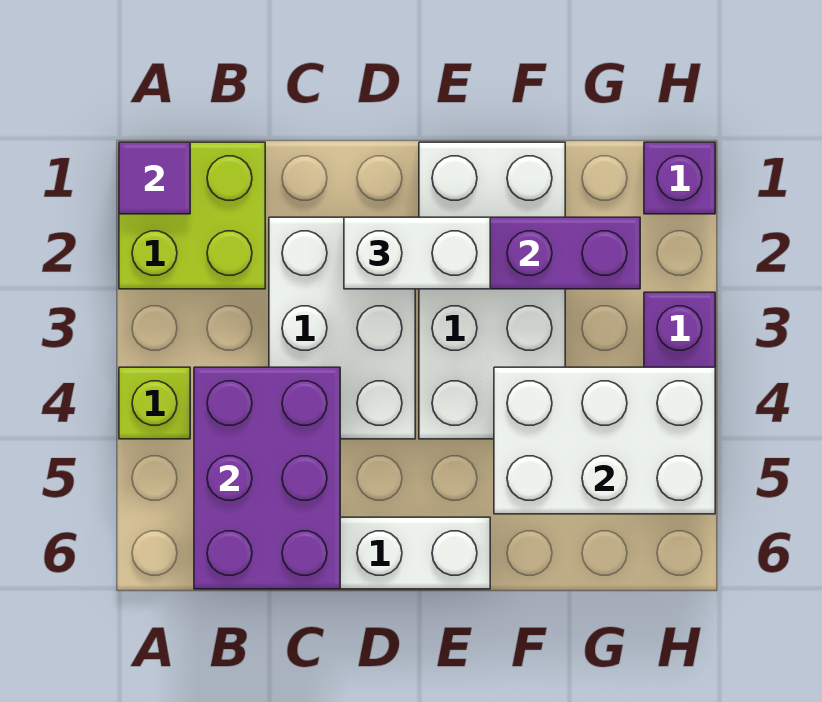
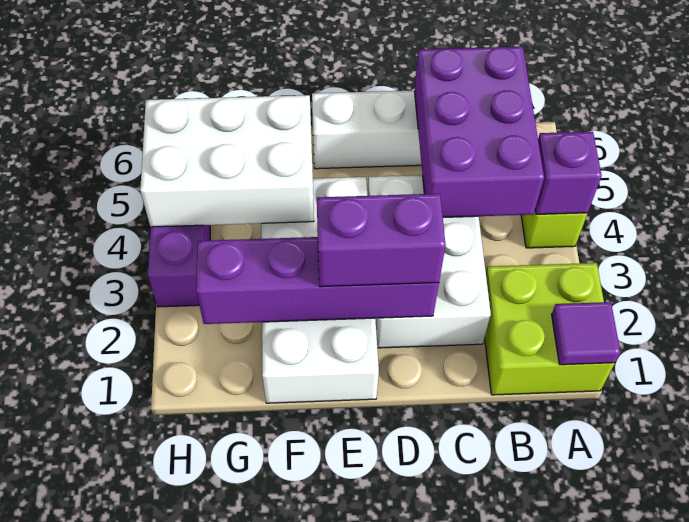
white 1x2 brick [344,217,490,289] -> purple 1x2 brick [317,194,446,287]
purple 1x1 brick [644,142,715,214] -> purple 1x1 brick moved to [535,132,602,214]

